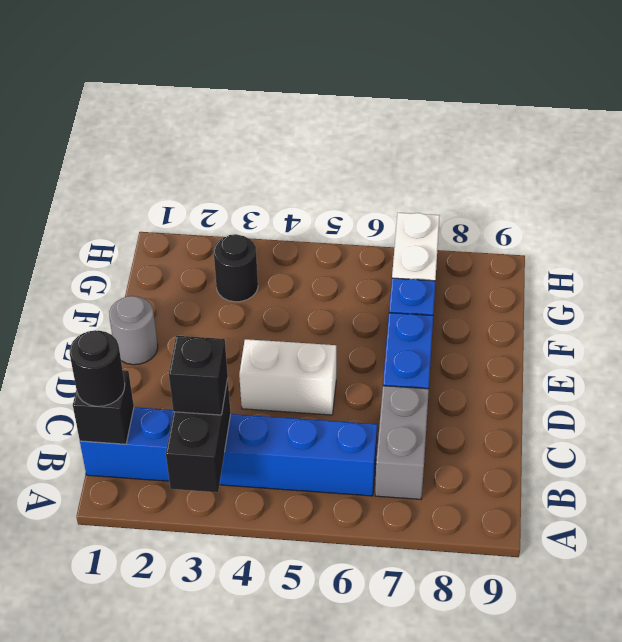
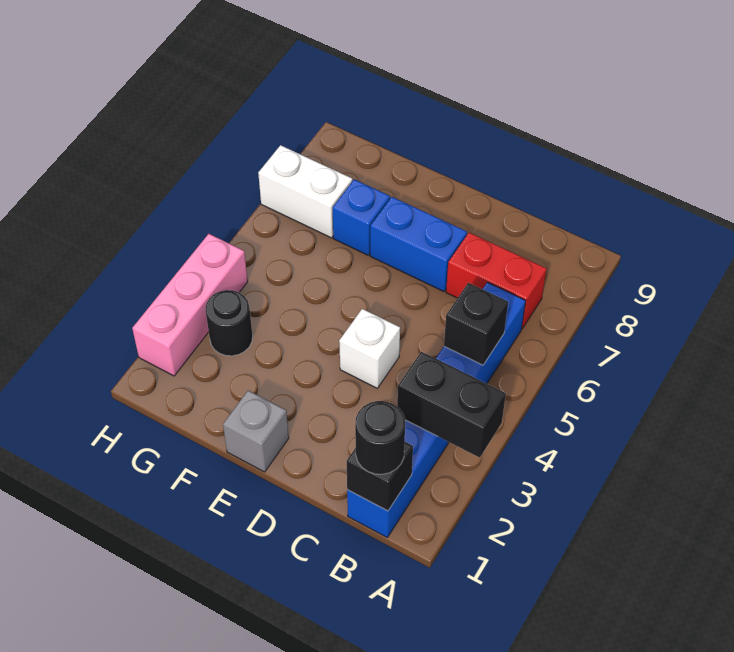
black 1x1 brick [169,336,228,415] -> black 1x1 brick moved to [444,283,508,365]
grey 1x2 brick [375,386,429,499] -> red 1x2 brick [446,233,547,329]
white 1x2 brick [239,339,336,415] -> white 1x1 brick [339,309,400,388]
grey 1x1 round brick [109,296,158,365] -> grey 1x1 brick [223,390,289,472]
none -> pink 1x3 brick [132,234,248,376]

